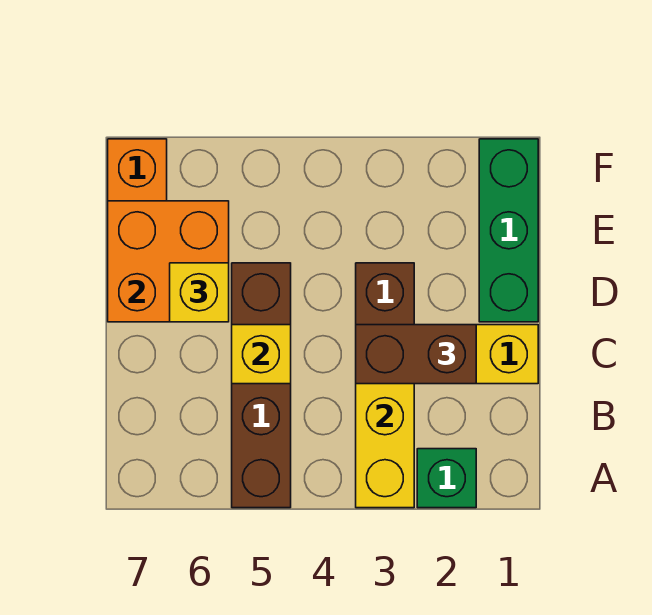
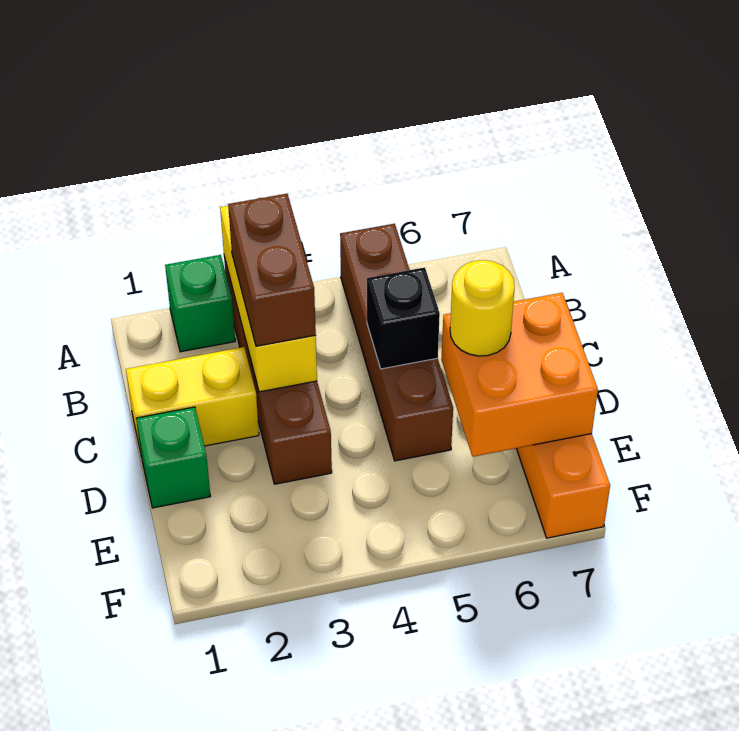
brown 1x2 brick [356,325,476,384] -> brown 1x2 brick turned to [228,194,316,346]
yellow 1x1 brick [232,325,291,384] -> black 1x1 brick [367,267,440,369]
green 1x3 brick [479,139,538,322] -> green 1x1 brick [136,407,211,508]
yellow 1x1 brick [170,263,229,322] -> yellow 1x1 round brick [450,260,515,356]

